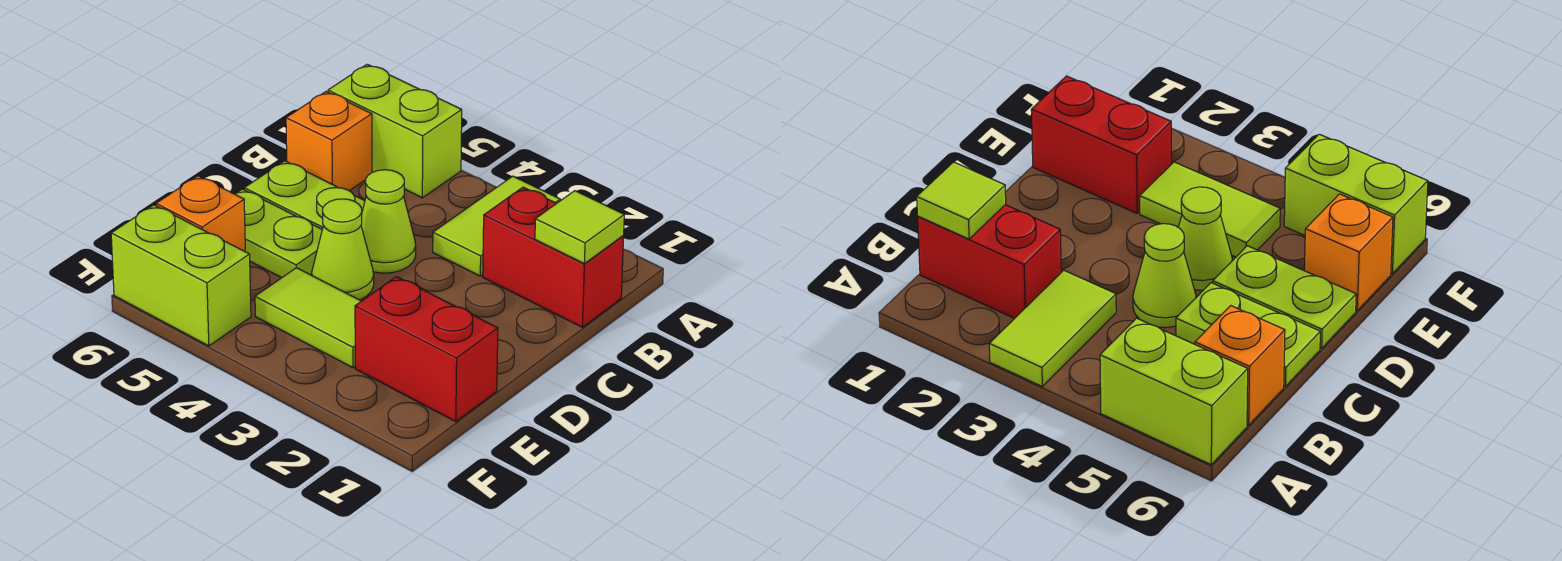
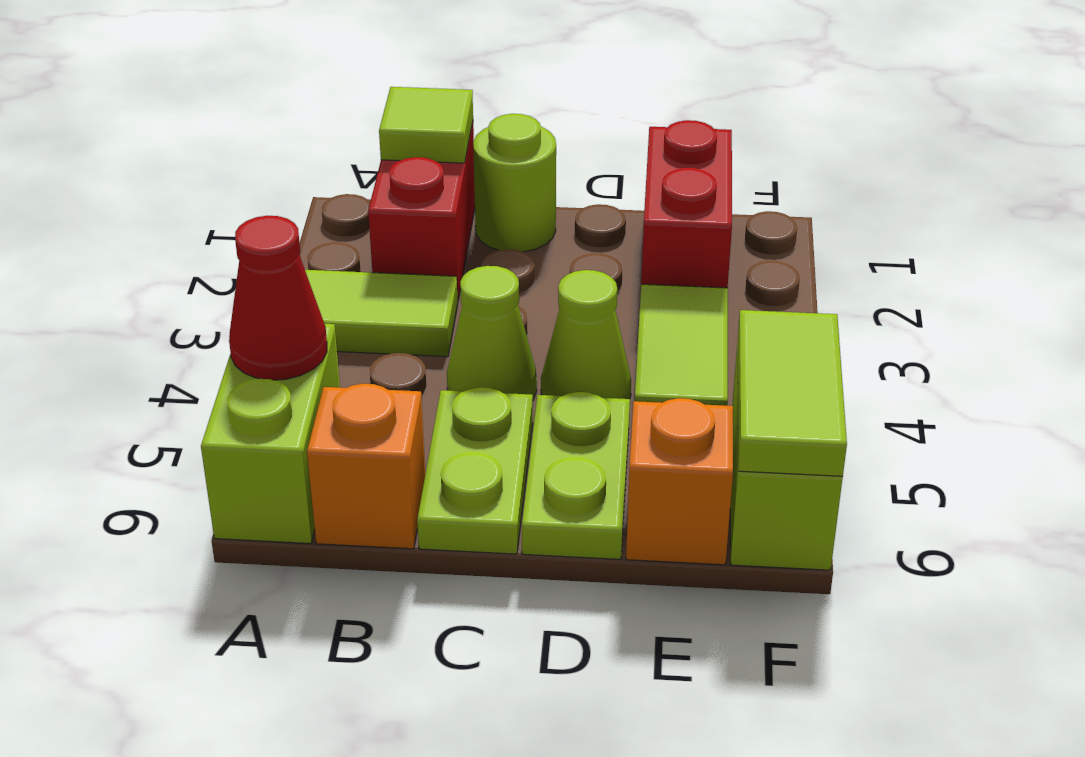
none -> red 1x1 cone [229,216,327,380]
none -> lime 1x1 round brick [473,114,556,252]
none -> lime 1x2 tile [738,310,847,476]

